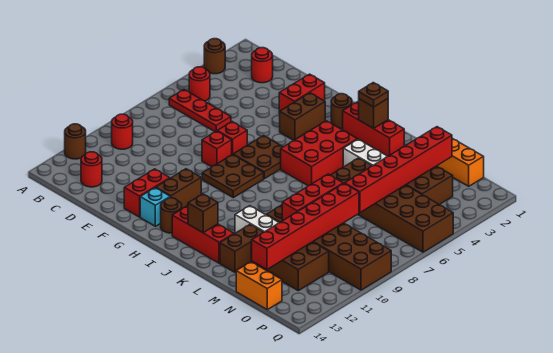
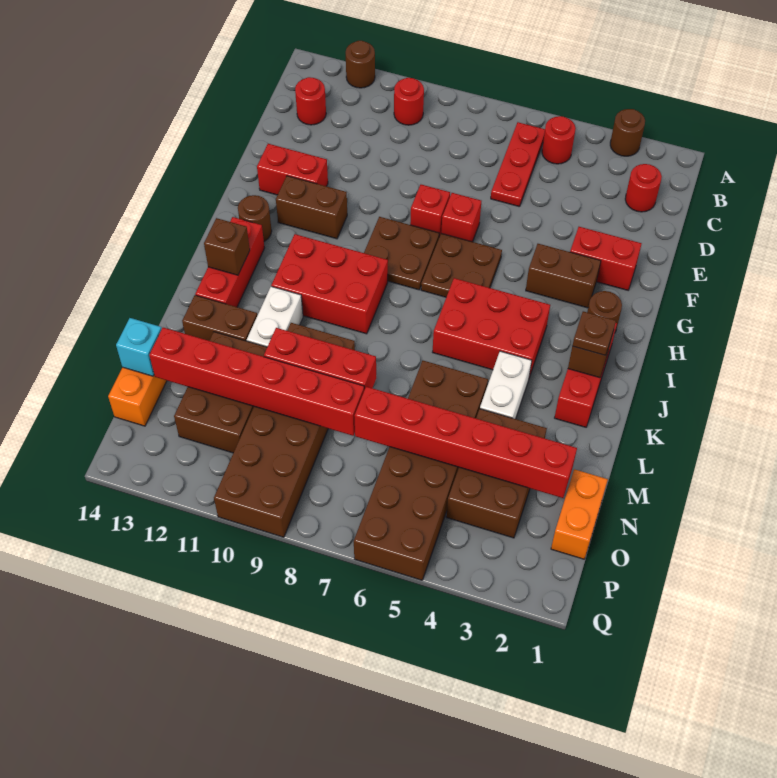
cyan 1x1 brick [140,188,170,226] -> cyan 1x1 brick moved to [116,318,162,376]
none -> red 2x3 brick [271,234,388,334]

